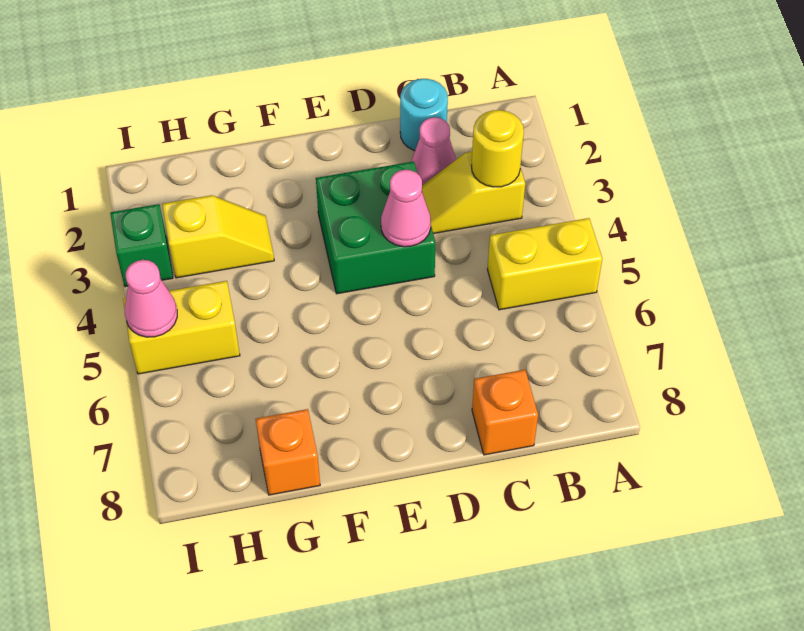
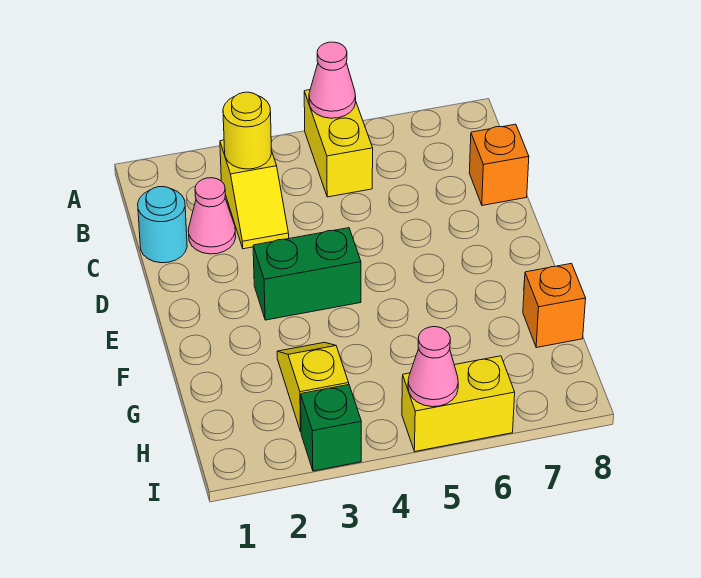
green 2x2 brick [316,161,436,294] -> green 1x2 brick [253,228,361,320]
pink 1x1 cone [381,170,431,247] -> pink 1x1 cone moved to [309,42,356,118]
yellow 1x2 brick [123,281,240,374] -> yellow 1x2 brick turned to [402,356,515,451]

